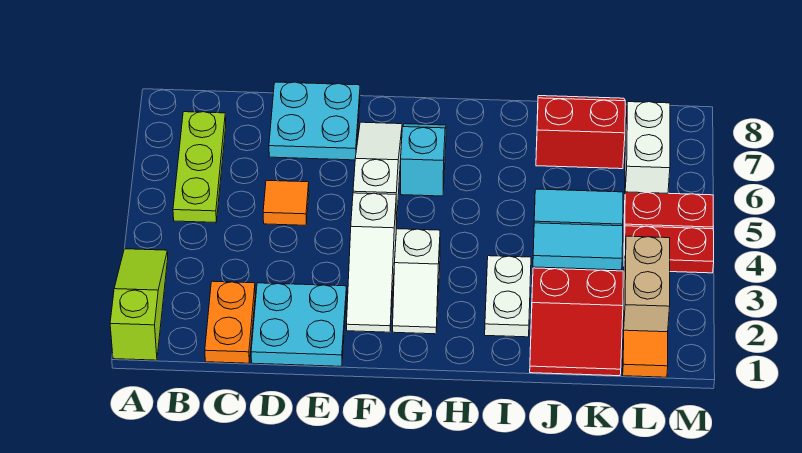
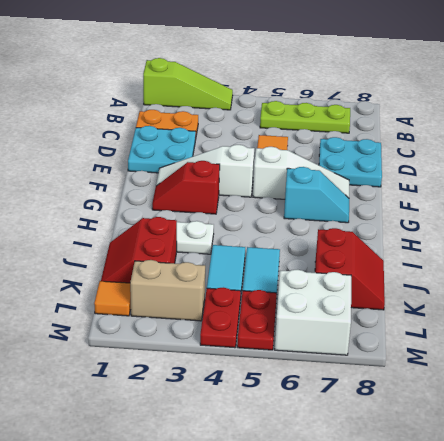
white 1x2 slope [393,229,440,334] -> red 1x2 slope [152,161,220,214]
white 1x2 brick [625,102,670,193] -> white 2x2 brick [275,270,351,355]

